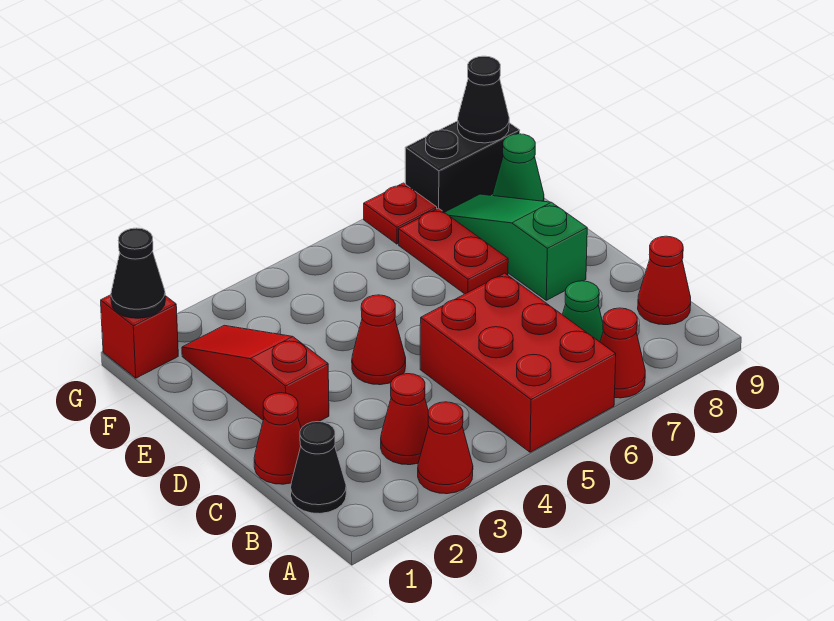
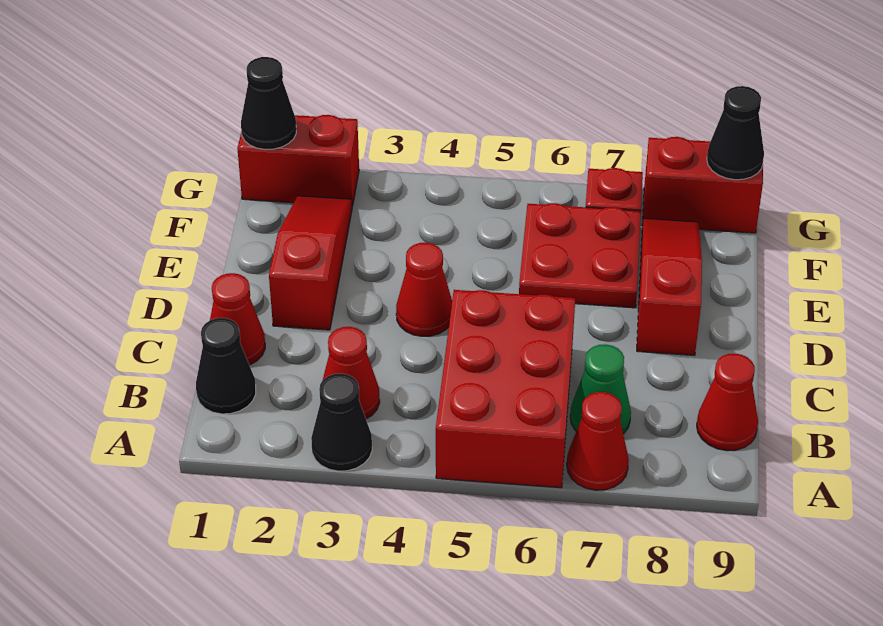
red 1x1 cone [418,402,473,494] -> black 1x1 cone [311,373,372,471]
green 1x3 slope [445,194,587,300] -> red 1x3 slope [637,218,702,355]
red 1x2 plate [399,208,508,294] -> red 2x2 plate [519,203,641,308]
green 1x1 cone [493,134,544,201] -> none
red 1x1 brick [101,295,178,378] -> red 1x2 brick [237,115,359,206]
black 1x2 brick [405,121,520,212] -> red 1x2 brick [643,137,763,233]

